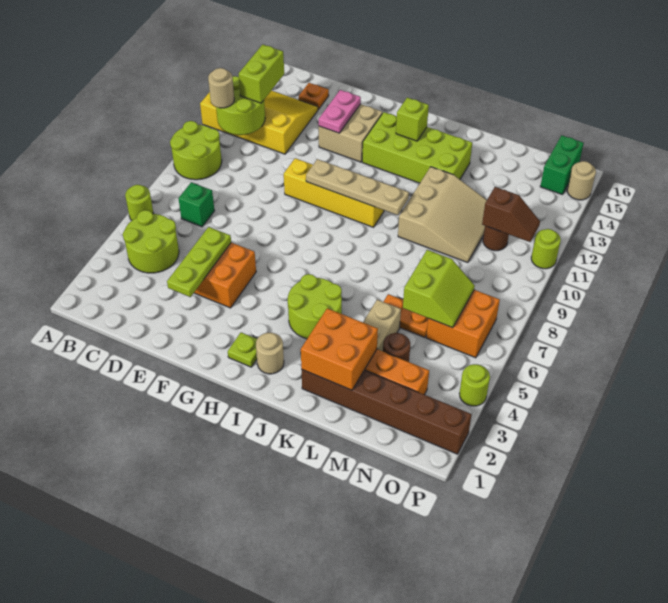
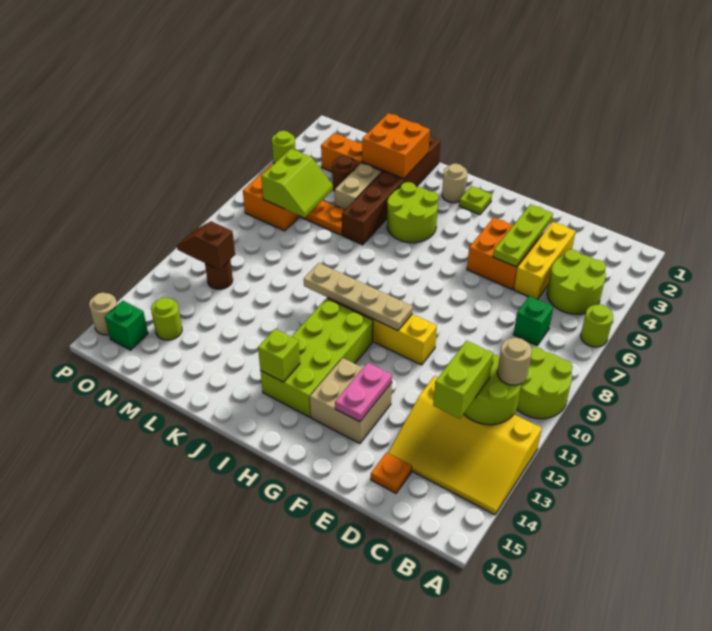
none -> yellow 1x3 brick [514,222,576,300]
lime 2x4 brick [362,112,472,183] -> lime 2x4 brick turned to [260,298,373,417]
brown 1x6 brick [301,369,472,454] -> brown 1x6 brick turned to [342,135,441,245]
tan 3x3 slope [398,167,487,263] -> none
lime 2x2 slope [403,250,475,328] -> lime 2x2 slope turned to [261,149,333,218]
green 1x2 brick [540,135,584,195] -> green 1x1 brick [105,301,148,350]
lime 1x1 round brick [531,229,561,269] -> lime 1x1 round brick moved to [151,298,182,340]

